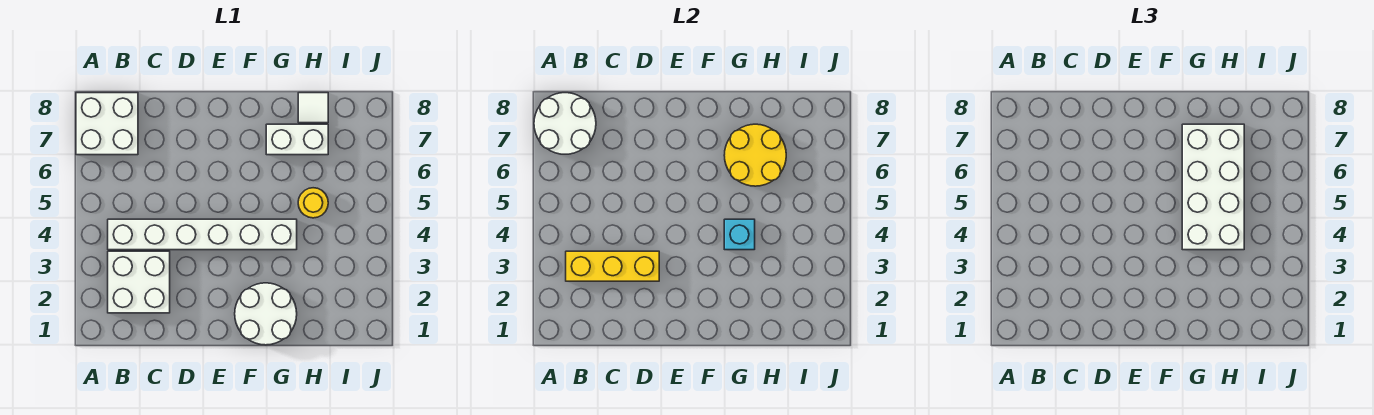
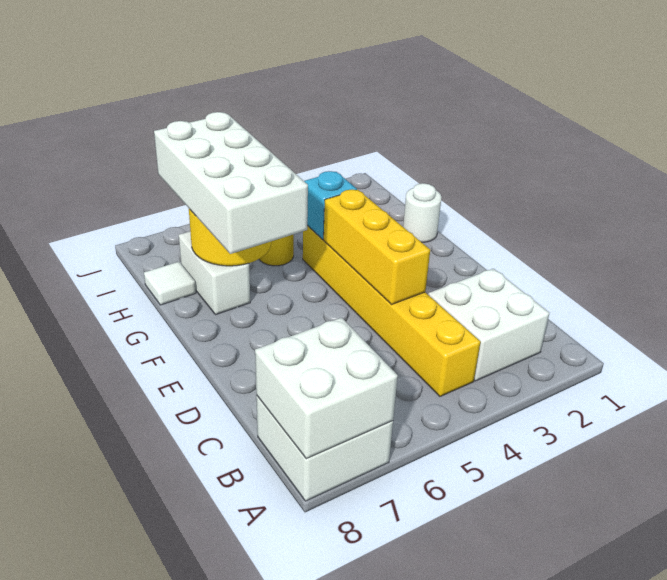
white 2x2 round brick [534,93,596,154] -> white 2x2 brick [255,318,398,459]
yellow 1x3 brick [566,251,659,281] -> yellow 1x3 brick moved to [324,190,430,305]
white 1x6 brick [108,219,297,250] -> yellow 1x6 brick [303,226,480,396]
white 2x2 round brick [235,283,297,345] -> white 1x1 round brick [403,183,441,242]
white 2x4 brick [1182,124,1244,250] -> white 2x4 brick turned to [154,112,308,254]

